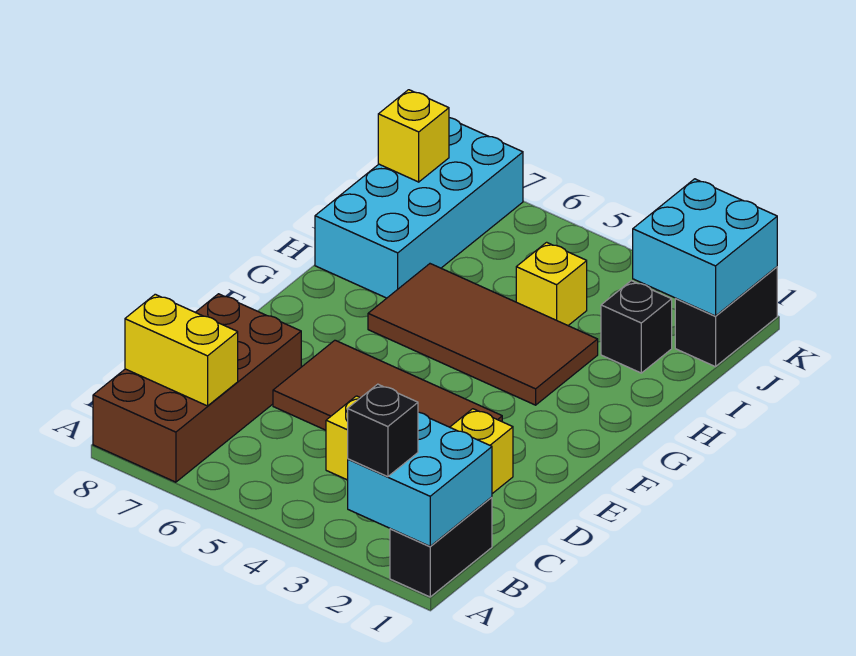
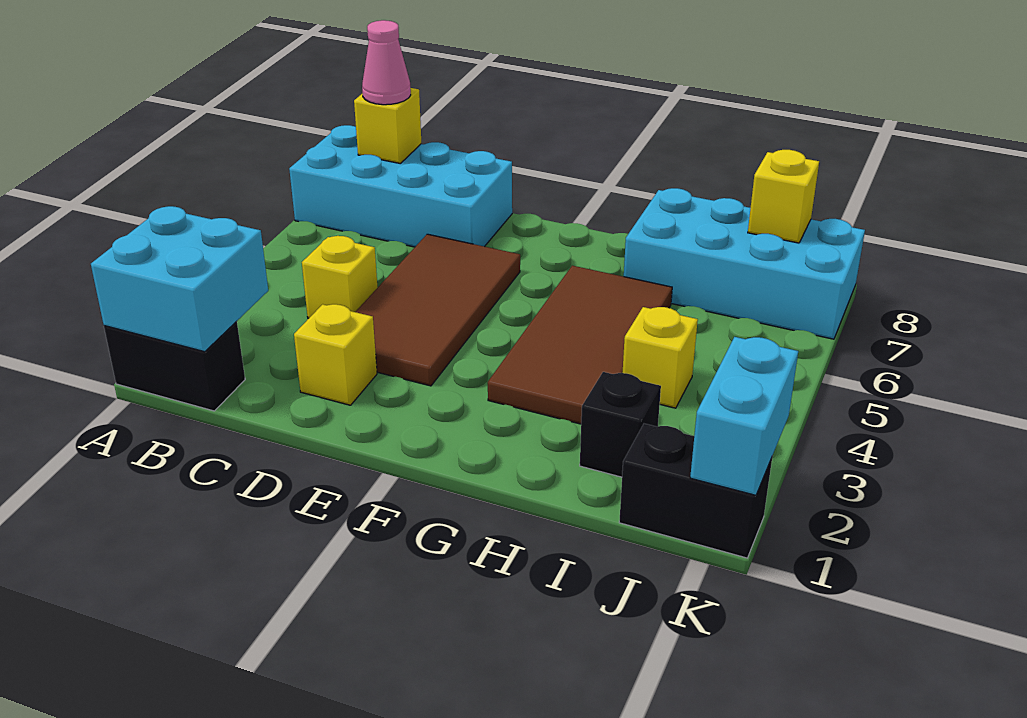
black 1x1 brick [348,384,418,477] -> none
brown 2x4 brick [93,294,301,482] -> cyan 2x4 brick [289,125,512,247]
yellow 1x2 brick [125,294,238,406] -> yellow 1x1 brick [354,88,421,164]
none -> pink 1x1 cone [362,20,411,105]
cyan 2x2 brick [633,179,777,316] -> cyan 1x2 brick [690,337,798,495]

